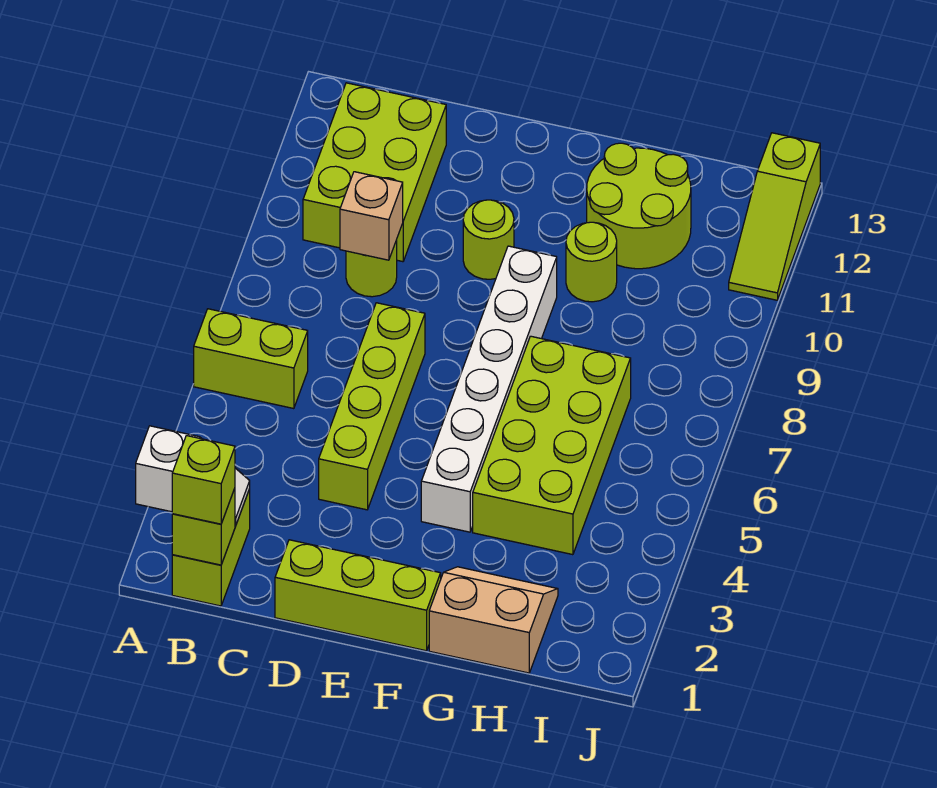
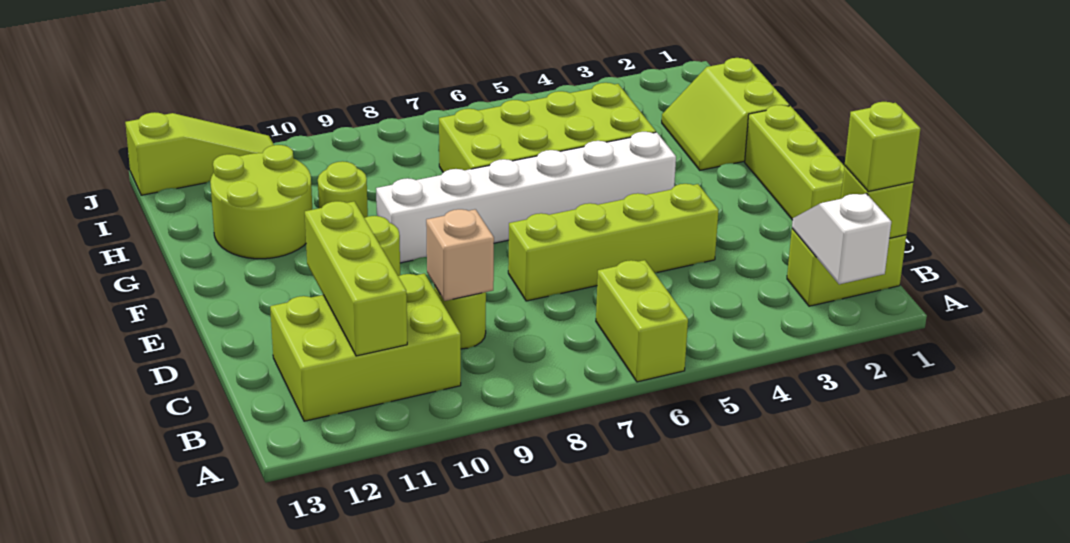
none -> lime 1x3 brick [305,201,407,356]
tan 2x2 slope [429,567,558,673] -> lime 2x2 slope [662,58,789,170]

